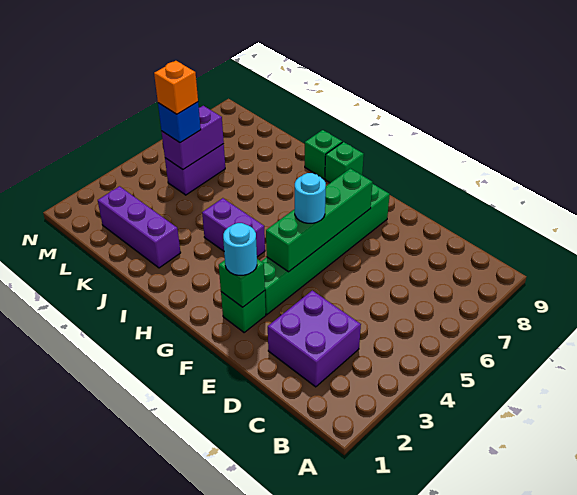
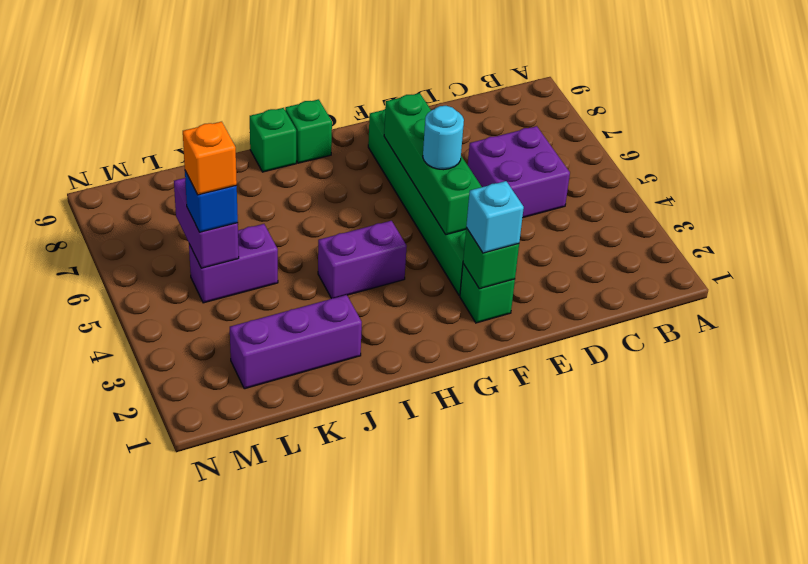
purple 2x2 brick [268,290,361,387] -> purple 2x2 brick moved to [468,126,570,218]
cyan 1x1 round brick [223,223,257,275] -> cyan 1x1 brick [466,181,524,253]
purple 1x2 brick [165,144,225,195] -> purple 1x2 brick turned to [189,224,278,303]

